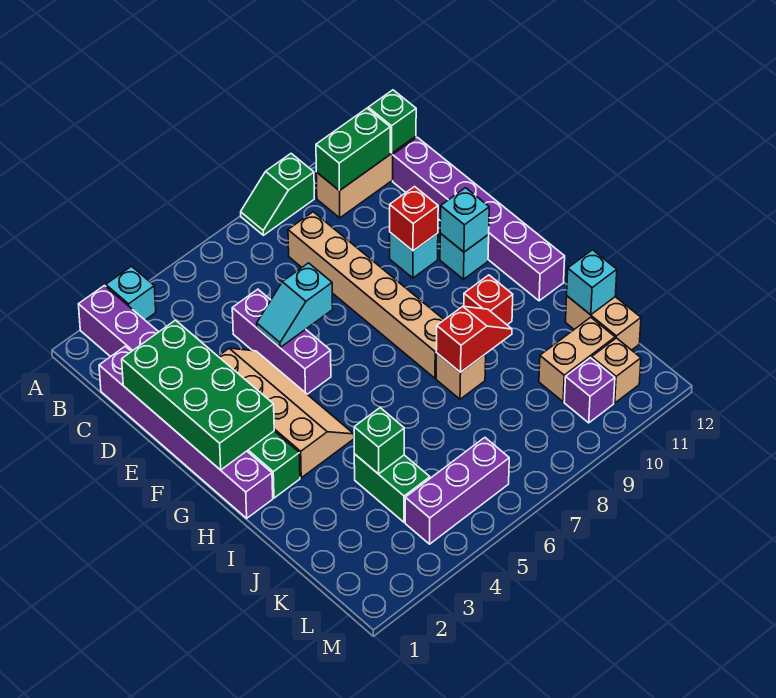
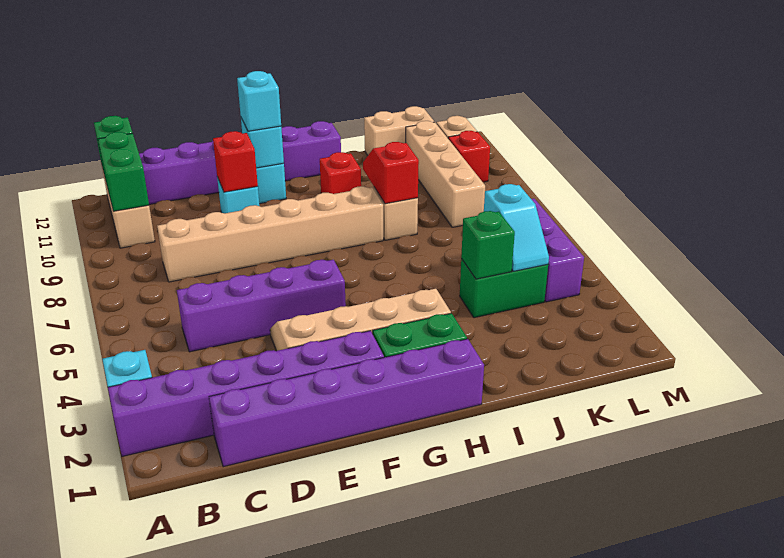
green 1x2 slope [241,154,314,235] -> none
green 2x4 brick [122,320,274,470] -> none
purple 1x3 brick [232,289,331,394] -> purple 1x4 brick [177,260,346,352]
cyan 1x2 slope [257,263,333,347] -> cyan 1x2 slope moved to [484,184,549,271]
cyan 1x1 brick [567,250,617,315] -> cyan 1x1 brick moved to [237,71,281,131]
tan 1x2 brick [539,317,615,402] -> tan 1x4 brick [406,121,485,227]
purple 1x1 brick [564,358,615,423] -> red 1x1 brick [448,131,490,182]

